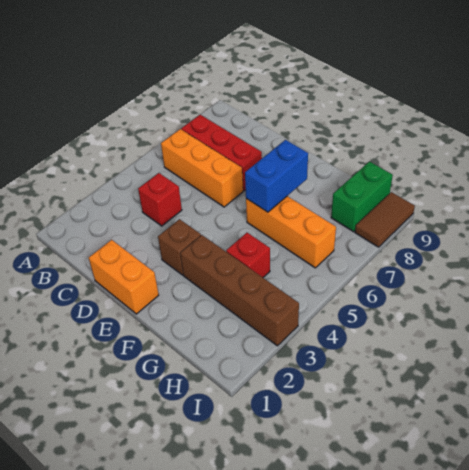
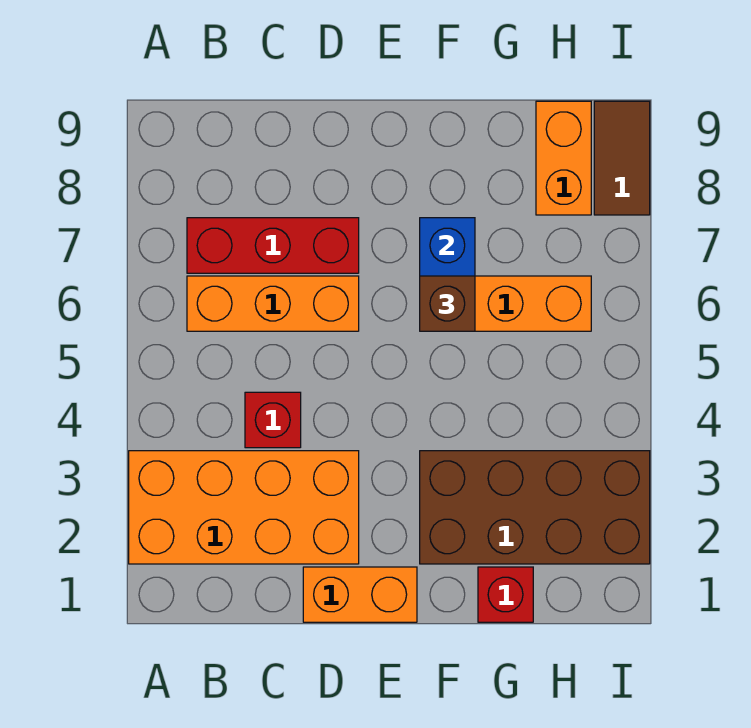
none -> orange 2x4 brick [129,451,359,564]
brown 1x1 brick [158,219,201,275] -> brown 1x1 brick moved to [420,276,475,331]
brown 1x4 brick [180,235,299,346] -> brown 2x4 brick [420,451,650,564]
red 1x1 brick [226,233,270,277] -> red 1x1 brick moved to [478,567,533,622]
green 1x2 brick [331,162,393,232] -> orange 1x2 brick [536,101,591,215]

